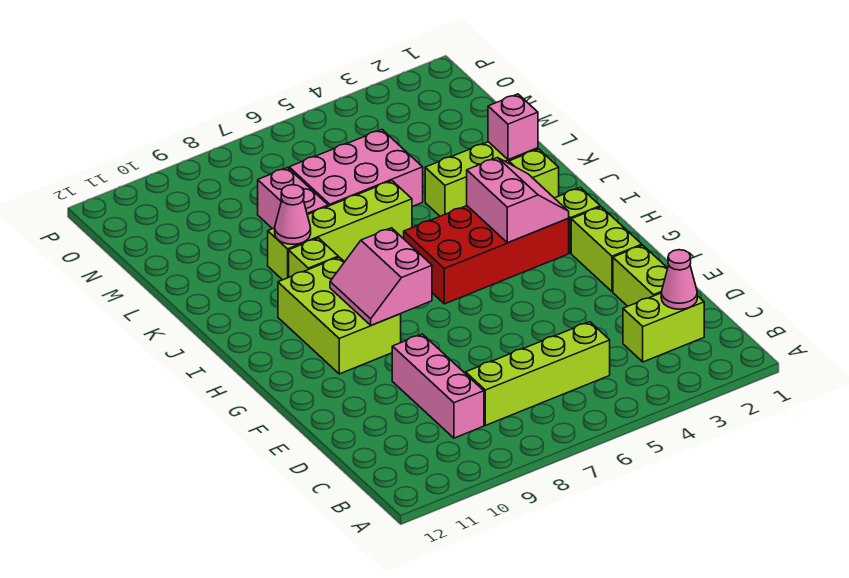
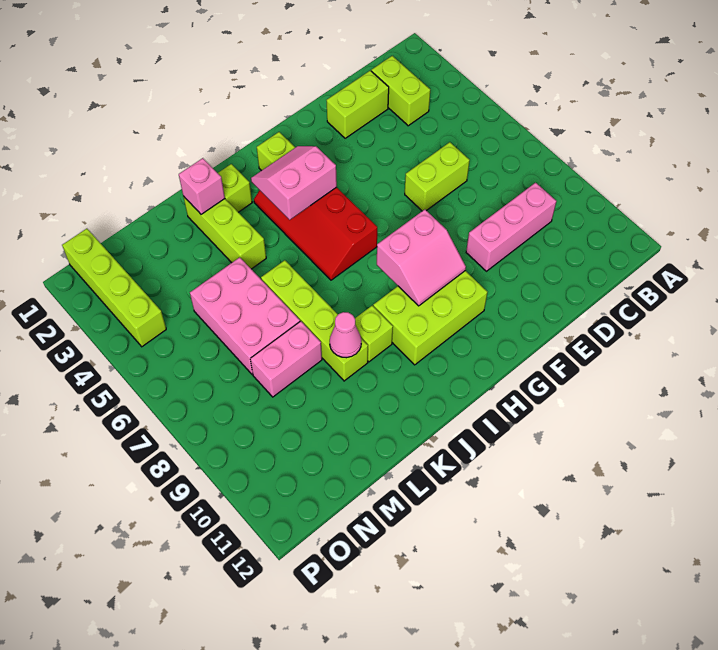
pink 1x1 cone [661,250,697,309] -> none
lime 1x4 brick [466,322,610,425] -> lime 1x4 brick moved to [62,229,166,347]
lime 1x2 brick [571,207,642,292] -> lime 1x2 brick moved to [405,142,470,211]
red 2x4 brick [403,206,569,304] -> red 2x4 slope [254,187,377,280]

